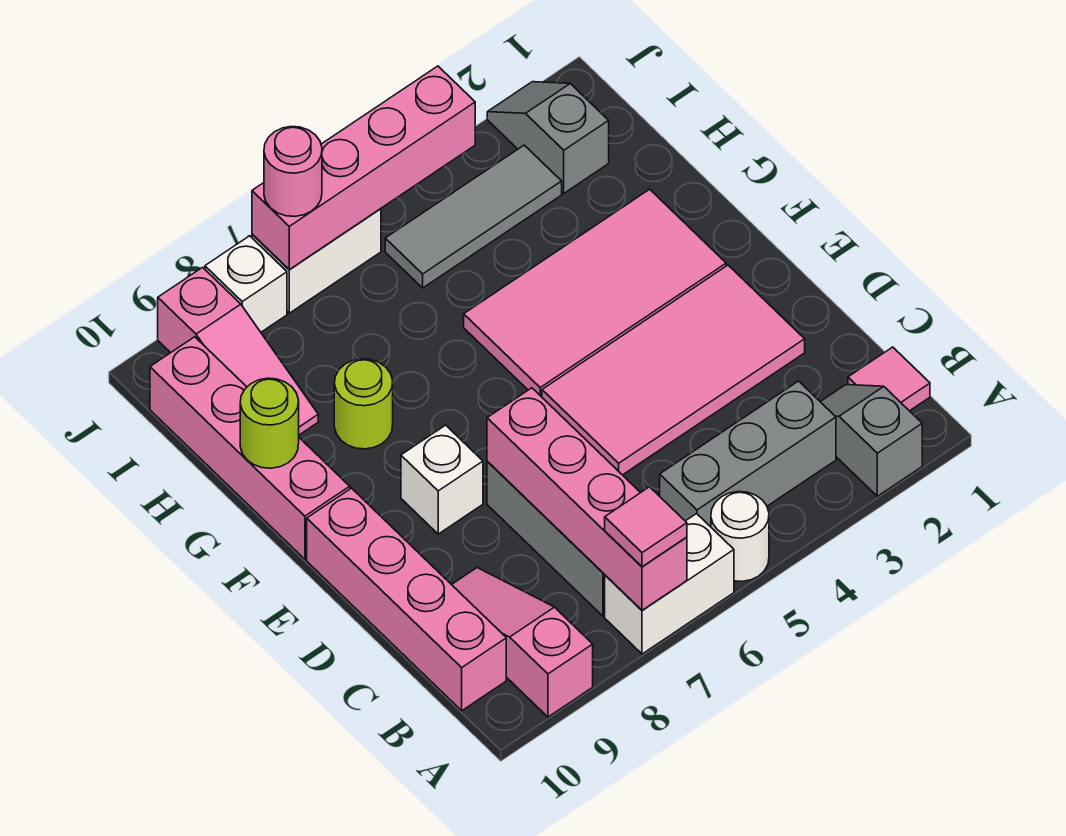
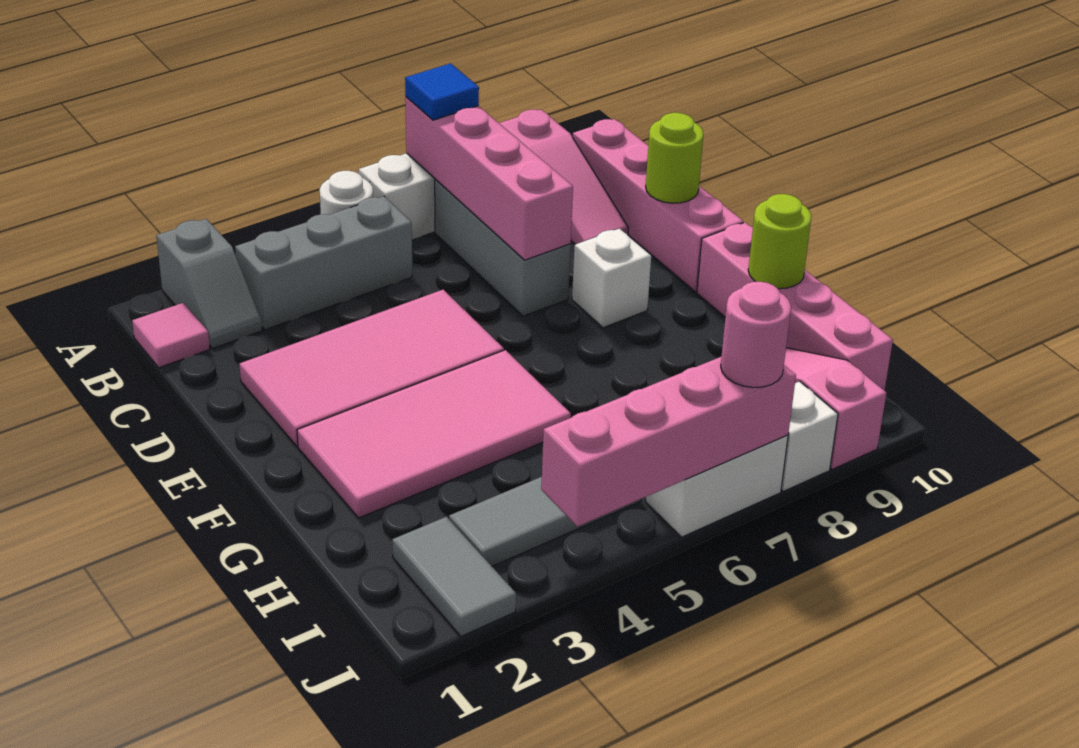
pink 1x1 tile [605,487,687,567] -> blue 1x1 tile [405,63,479,120]
lime 1x1 round brick [334,359,393,449] -> lime 1x1 round brick moved to [646,113,703,203]
grey 1x2 slope [487,82,609,193] -> grey 1x2 tile [392,517,516,636]

